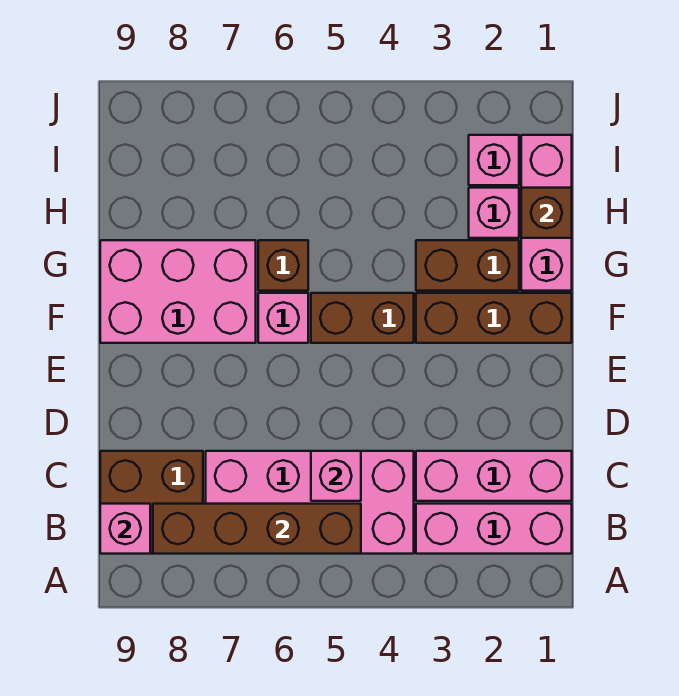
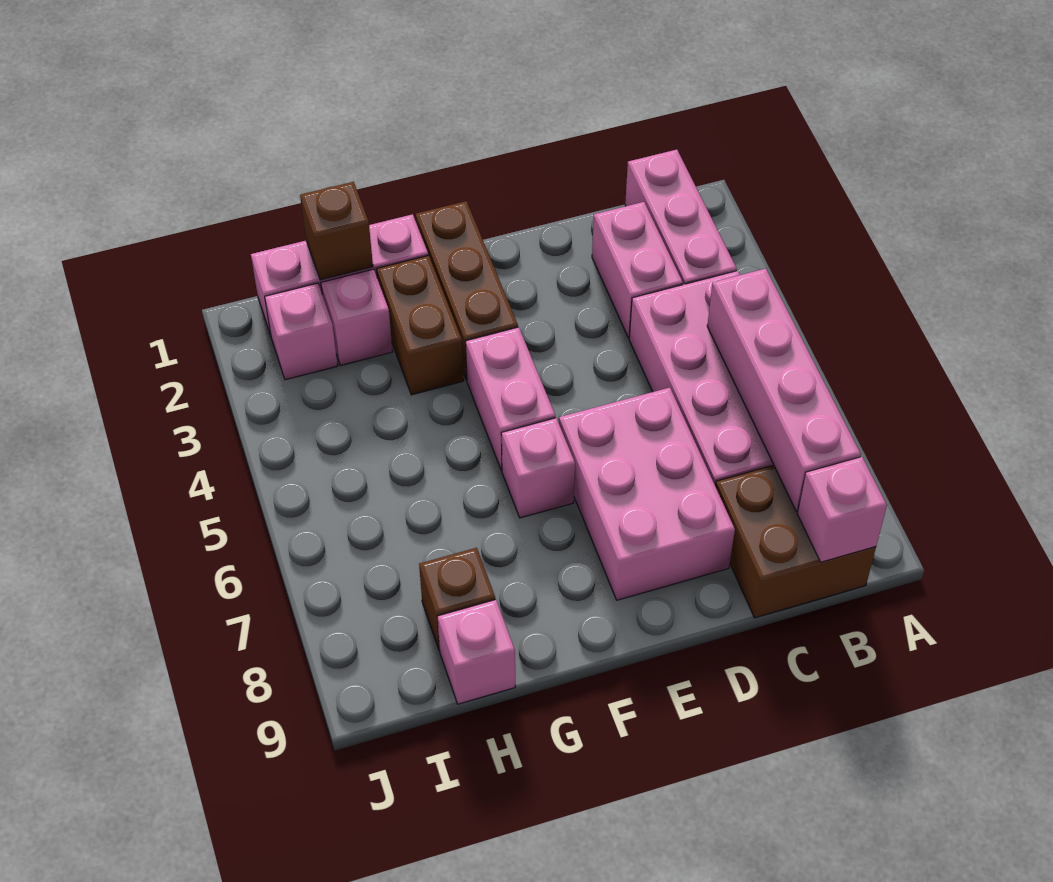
brown 1x4 brick [153,504,361,554] -> pink 1x4 brick [707,269,861,511]
pink 1x3 brick [416,451,572,501] -> pink 1x2 brick [592,202,683,338]
pink 1x1 brick [311,451,361,501] -> pink 1x1 brick moved to [437,600,515,704]
brown 1x2 brick [311,293,414,343] -> pink 1x2 brick [465,327,555,471]
pink 2x3 brick [100,240,256,343] -> pink 2x3 brick moved to [559,388,735,600]
brown 1x1 brick [258,240,308,291] -> brown 1x1 brick moved to [419,548,495,651]

